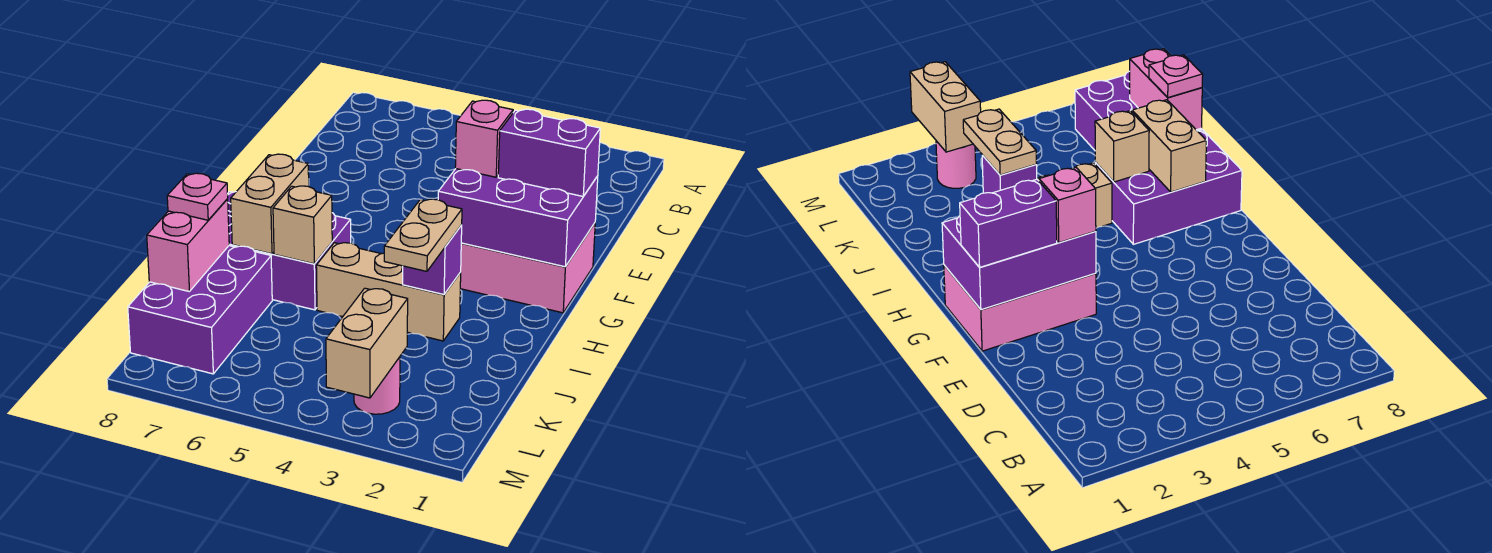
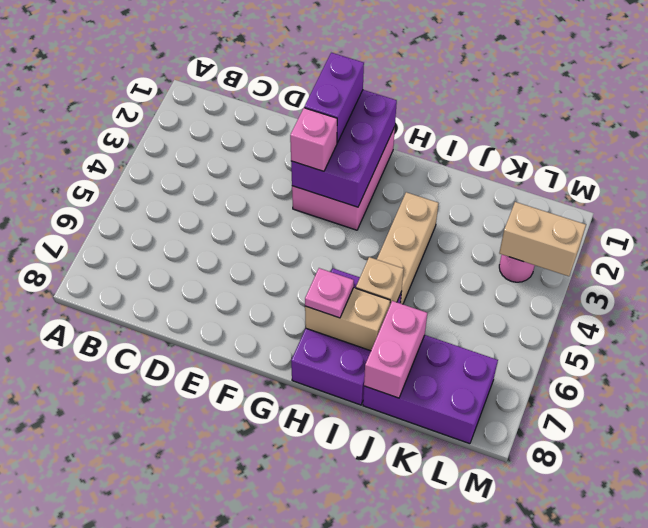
purple 1x1 brick [403,225,462,294] -> none
tan 1x2 plate [384,199,462,271] -> none
pink 1x2 brick [147,199,229,292] -> pink 1x2 brick turned to [364,301,427,398]
pink 1x1 plate [167,173,228,220] -> pink 1x1 plate moved to [305,268,354,318]

